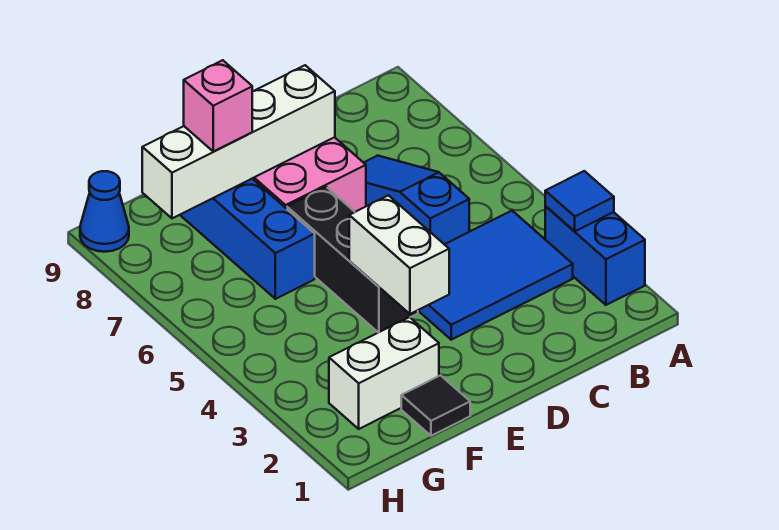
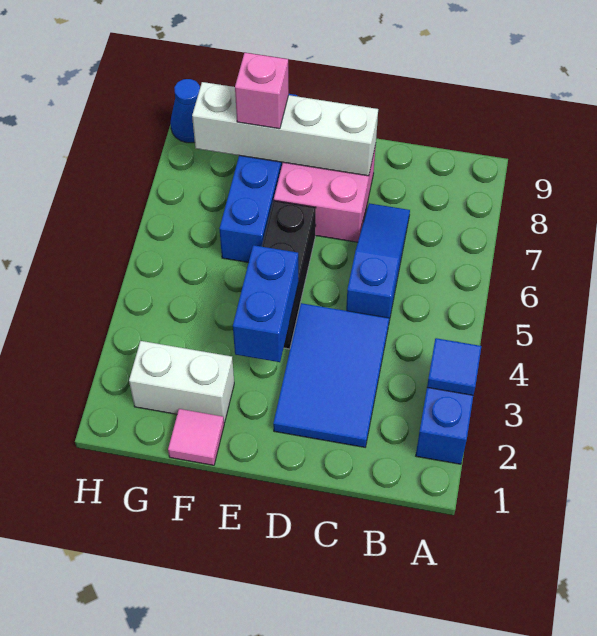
blue 2x3 tile [418,211,573,340] -> blue 2x3 tile turned to [273,303,389,447]
white 1x2 brick [349,195,449,314] -> blue 1x2 brick [233,245,298,362]
black 1x1 tile [401,375,470,436] -> pink 1x1 tile [168,409,224,465]

